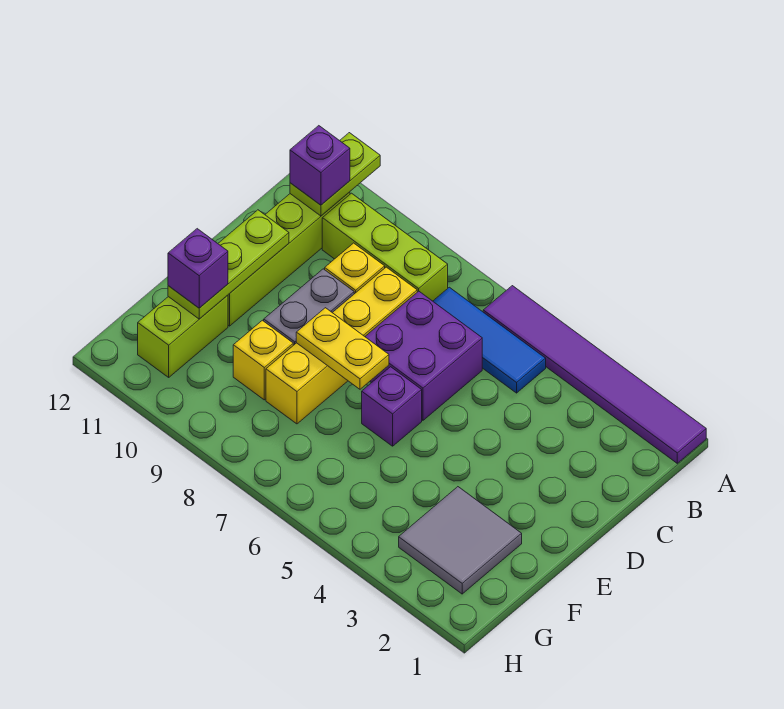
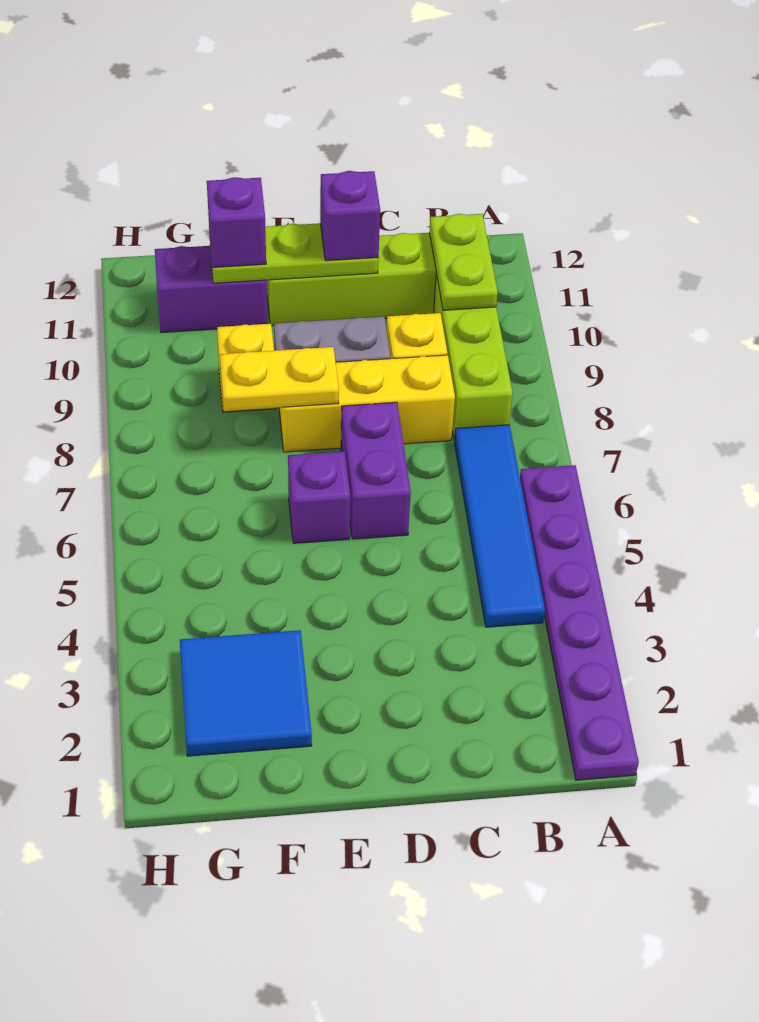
purple 1x6 tile [483,286,706,463] -> purple 1x6 plate [520,465,639,780]
lime 1x2 plate [290,133,380,216] -> lime 1x2 plate turned to [429,214,498,310]
blue 1x3 tile [433,287,546,393] -> blue 1x4 tile [454,425,545,627]
purple 1x1 brick [290,126,350,205] -> purple 1x1 brick moved to [320,171,380,261]
purple 2x2 brick [365,291,482,420] -> purple 1x2 brick [341,402,411,539]
yellow 1x4 brick [266,267,417,424] -> yellow 1x3 brick [279,355,455,452]
yellow 1x2 plate [296,308,389,389] -> yellow 1x2 plate turned to [220,347,339,411]
grey 2x2 tile [399,487,522,594] -> blue 2x2 tile [180,630,312,756]
lime 1x2 brick [138,295,228,377] -> purple 1x2 brick [155,246,268,333]

